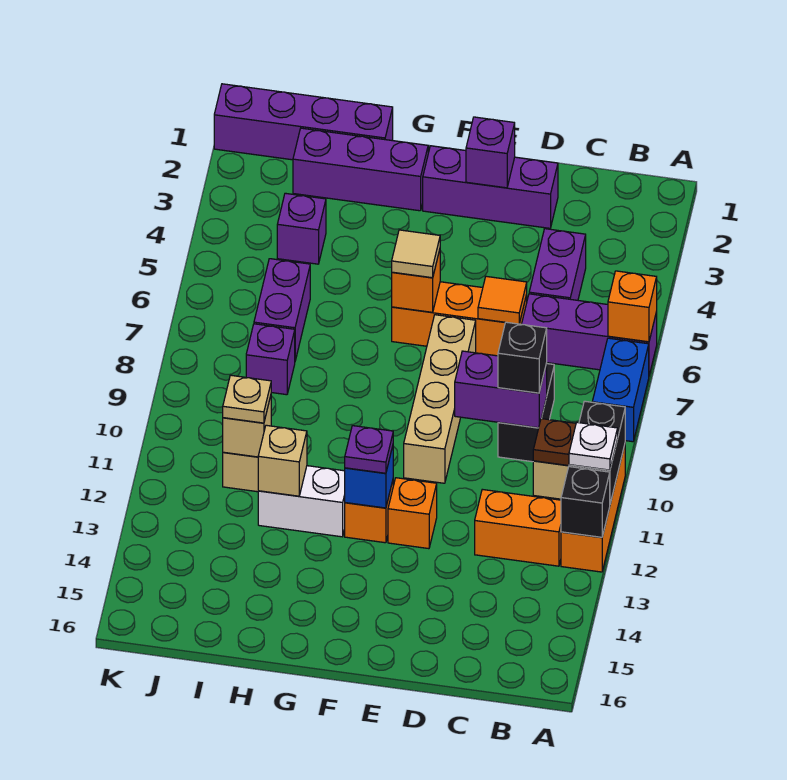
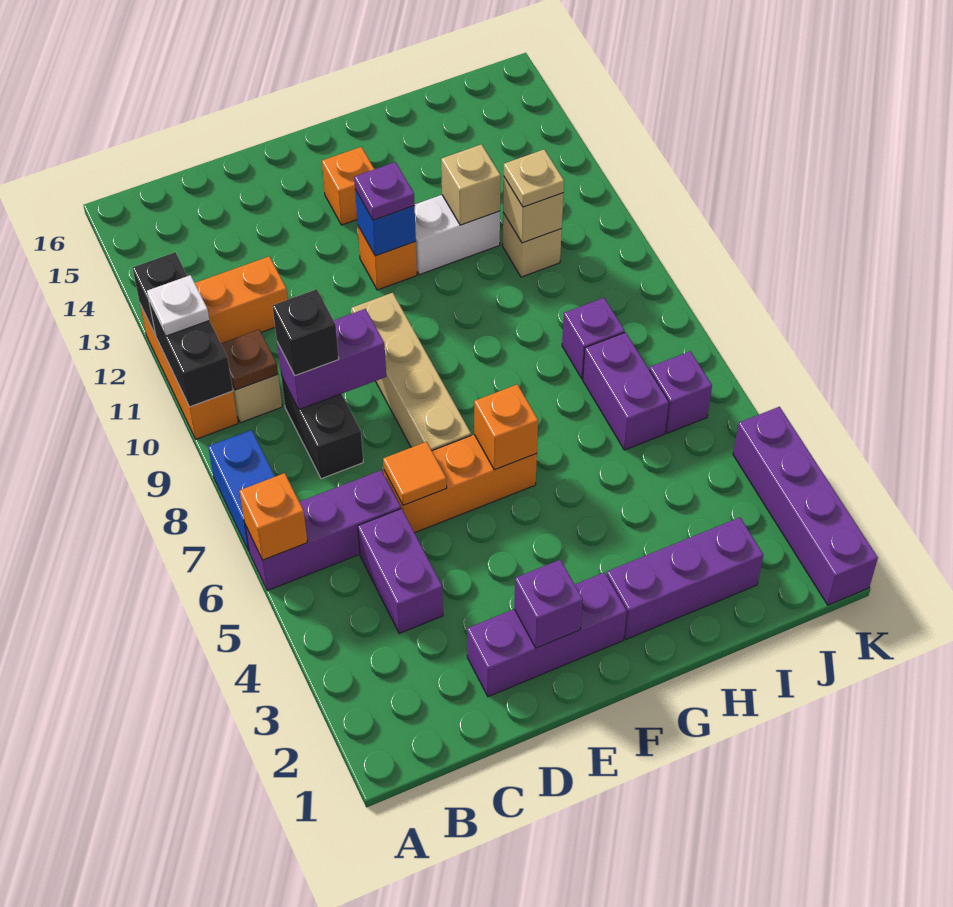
orange 1x1 brick [388,478,437,549] -> orange 1x1 brick moved to [322,147,374,225]
tan 1x1 tile [392,230,440,278] -> none
purple 1x4 brick [214,84,393,160] -> purple 1x4 brick turned to [733,407,878,605]
purple 1x1 brick [277,193,326,264] -> purple 1x1 brick moved to [650,351,712,433]

